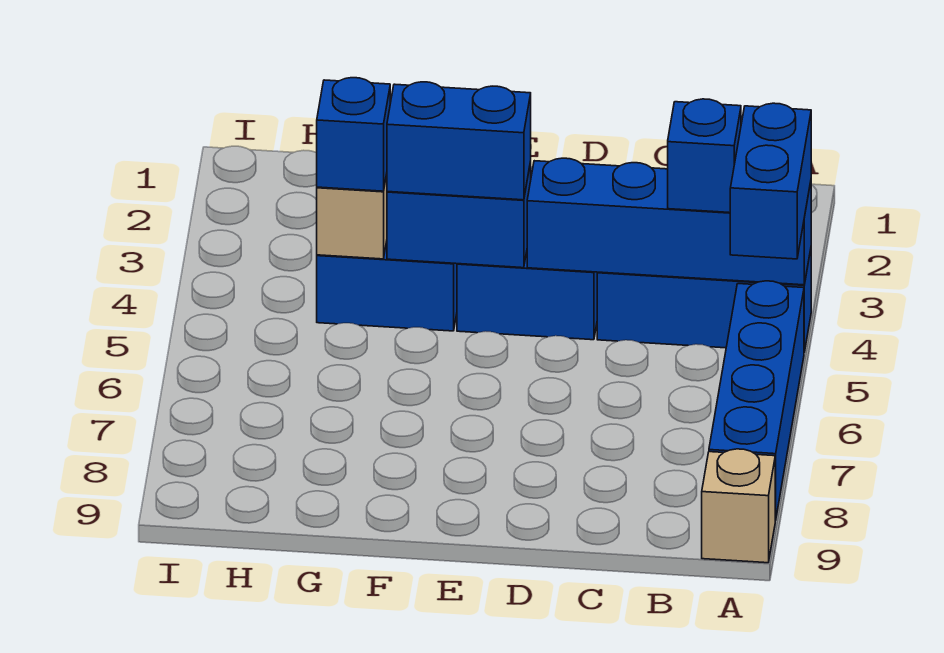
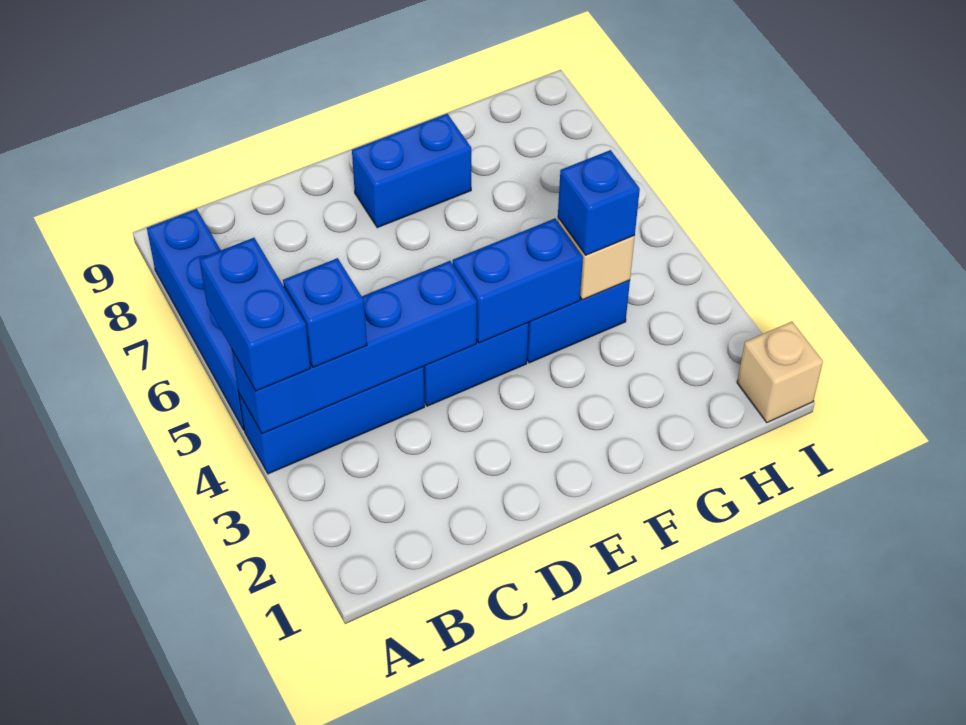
tan 1x1 brick [702,449,775,563] -> tan 1x1 brick moved to [737,321,823,422]
blue 1x2 brick [387,82,531,200] -> blue 1x2 brick moved to [352,114,471,228]

